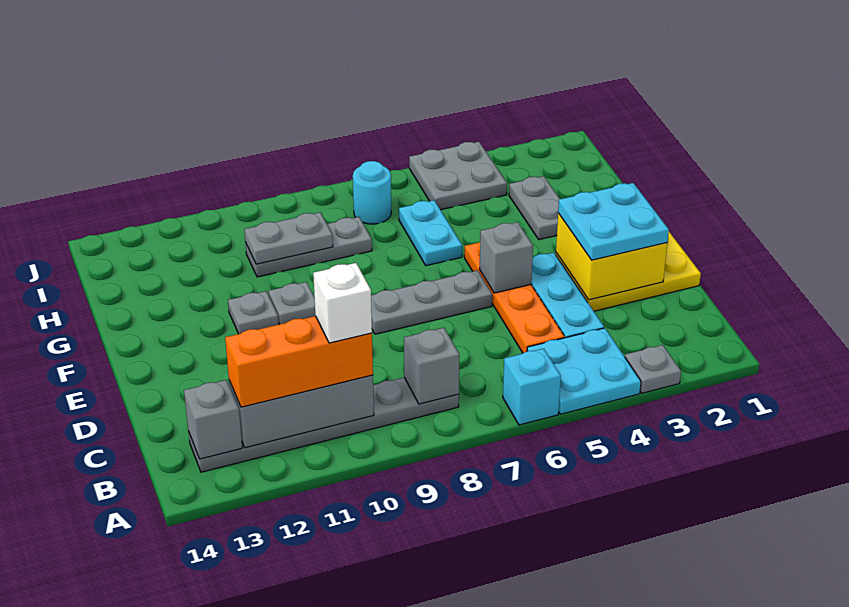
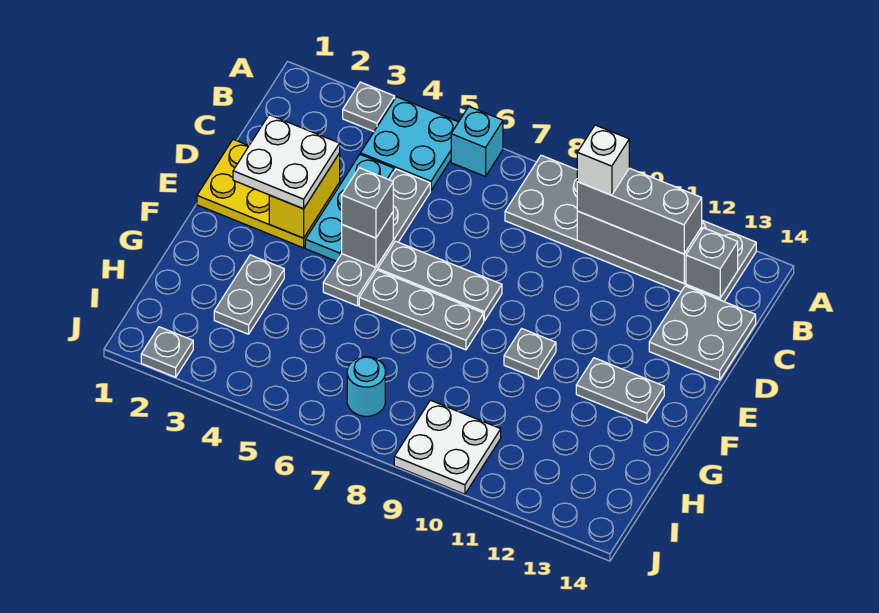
grey 1x6 plate [188,377,459,472] -> grey 2x6 plate [505,155,756,301]
grey 1x1 brick [404,328,459,404] -> grey 1x1 brick moved to [342,168,393,238]
orange 1x3 brick [225,316,373,407] -> grey 1x3 brick [577,168,702,254]
orange 1x4 plate [464,242,565,353] -> grey 1x4 plate [323,169,430,306]
yellow 2x2 brick [556,213,667,300] -> yellow 1x2 brick [269,153,340,238]
cyan 2x2 plate [558,183,669,260] -> white 2x2 plate [233,115,340,209]
grey 1x1 plate [228,291,279,334] -> grey 1x1 plate moved to [141,327,193,377]
cyan 1x2 plate [399,200,462,266] -> none
grey 1x3 plate [245,217,372,277] -> grey 1x3 plate moved to [359,270,484,350]
grey 1x2 plate [244,212,333,264] -> grey 1x2 plate moved to [576,358,664,423]
grey 2x2 plate [409,142,507,210] -> grey 2x2 plate moved to [649,286,756,380]
none -> white 2x2 plate [394,400,501,494]

